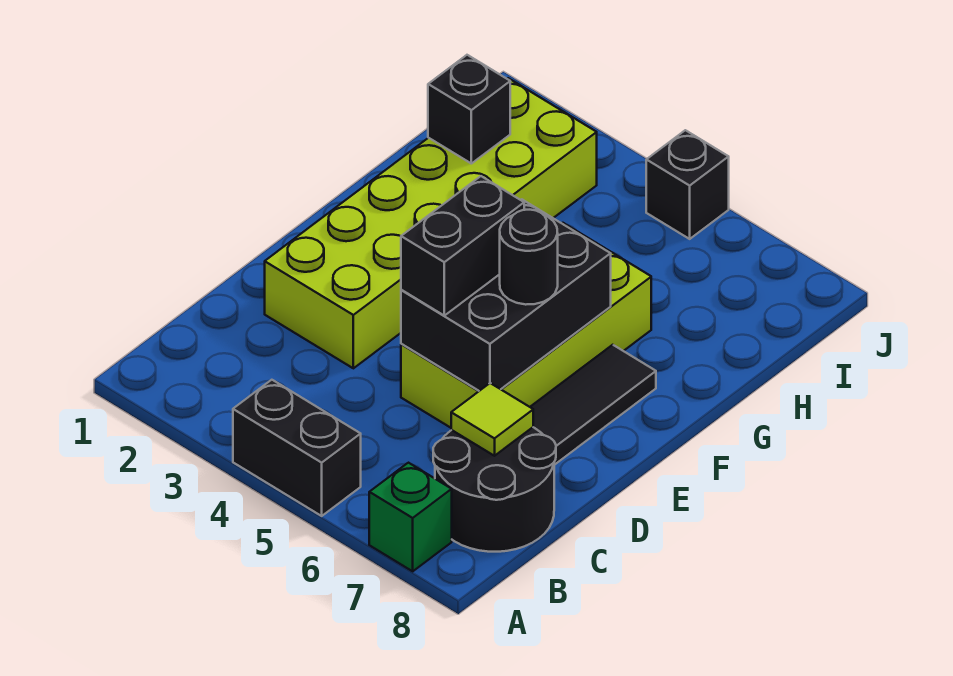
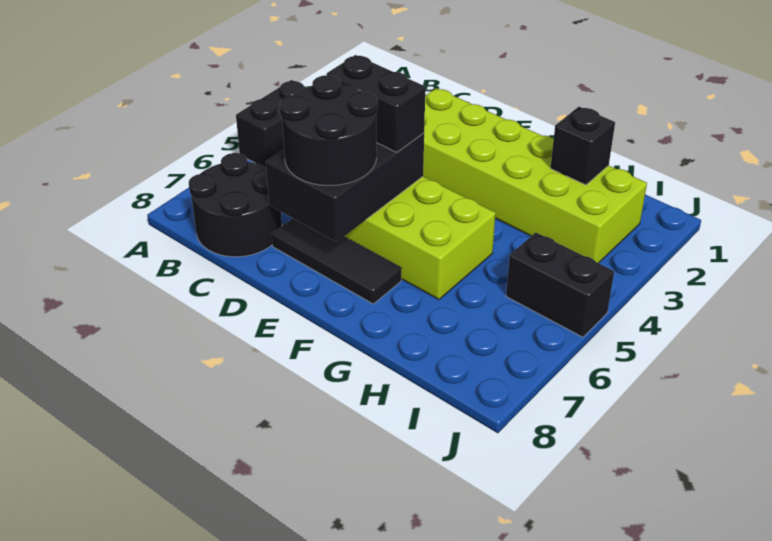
green 1x1 brick [369,463,452,571] -> none
lime 1x1 tile [451,383,533,456] -> none
black 2x3 brick [401,199,611,391] -> black 2x3 brick turned to [266,133,424,242]
black 1x1 round brick [500,210,558,305] -> black 2x2 round brick [280,75,378,185]
black 1x1 brick [646,130,729,239] -> black 1x2 brick [506,232,614,337]

